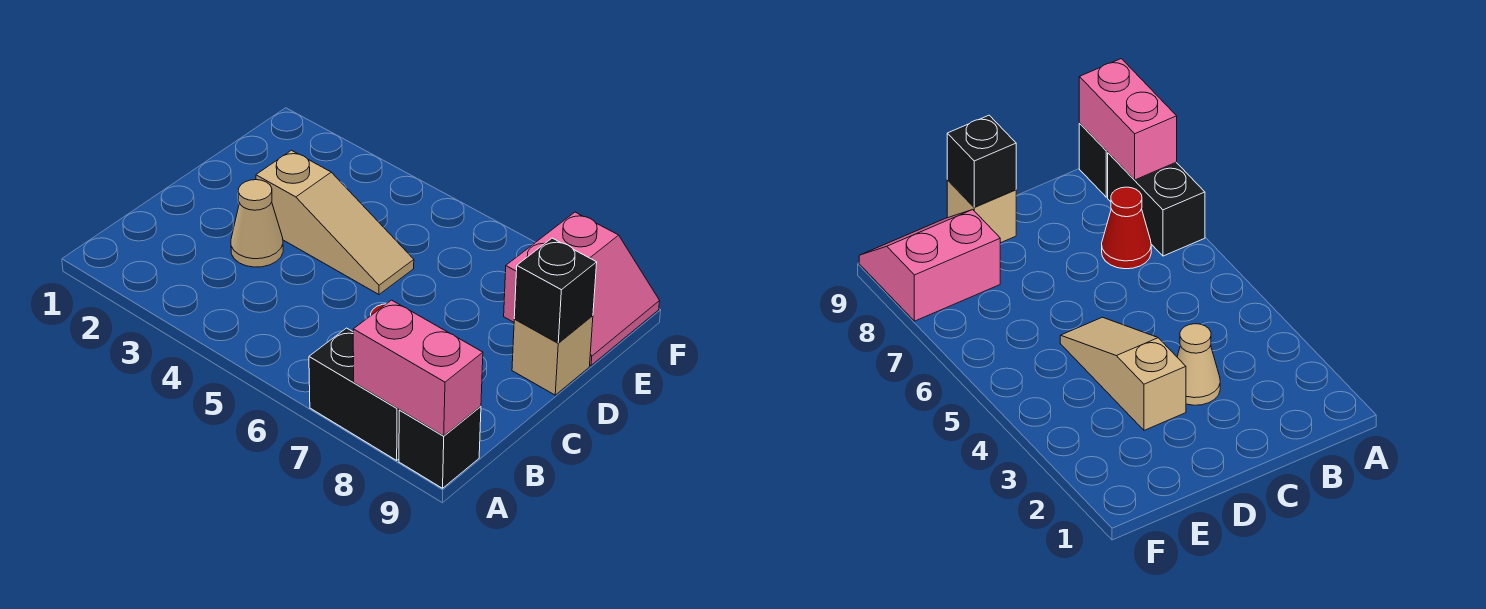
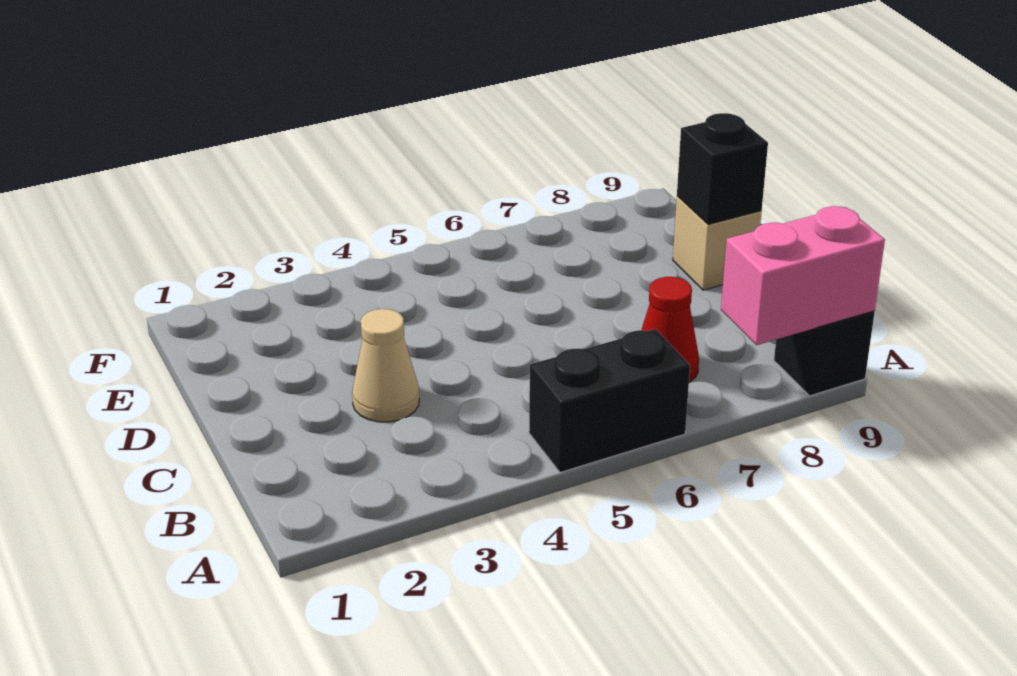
black 1x2 brick [309,328,399,460] -> black 1x2 brick moved to [529,329,690,473]
tan 1x3 slope [256,150,414,294] -> none
pink 2x2 slope [504,212,659,365] -> none

